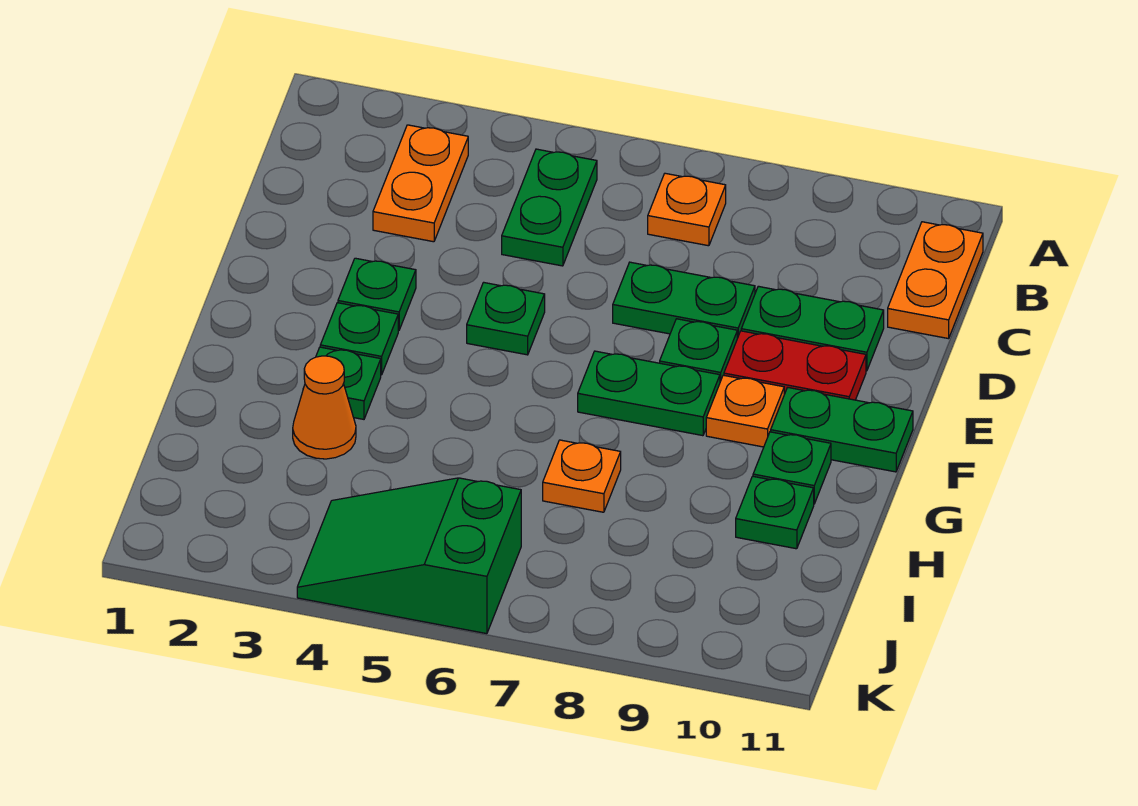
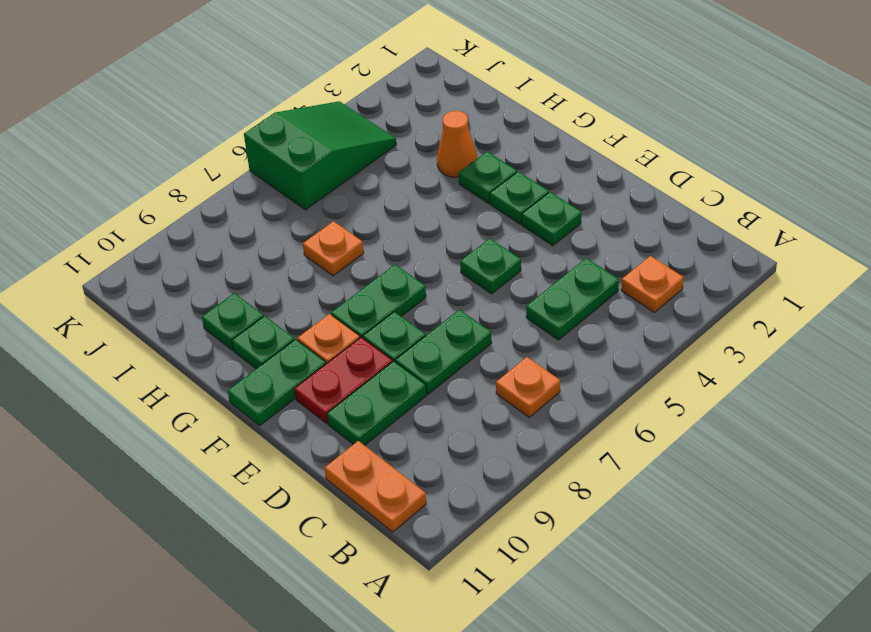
orange 1x2 plate [373,125,468,242] -> orange 1x1 plate [621,256,683,312]
green 1x2 plate [502,149,597,266] -> green 1x2 plate turned to [526,258,619,340]

